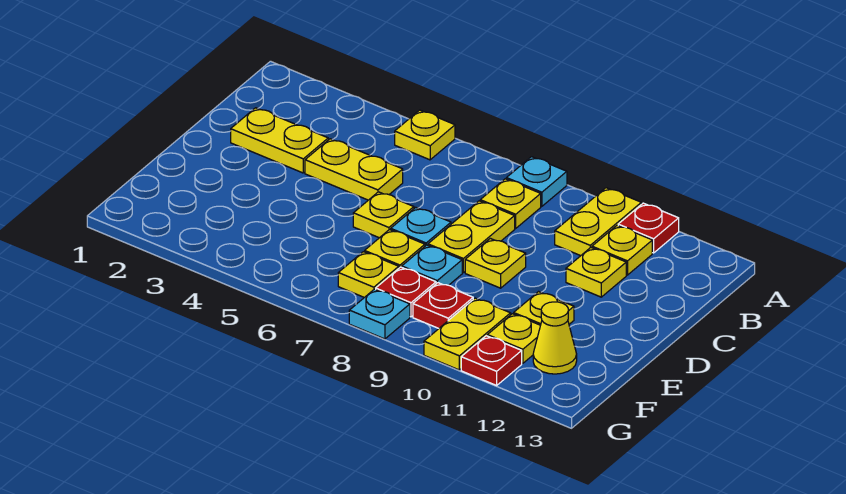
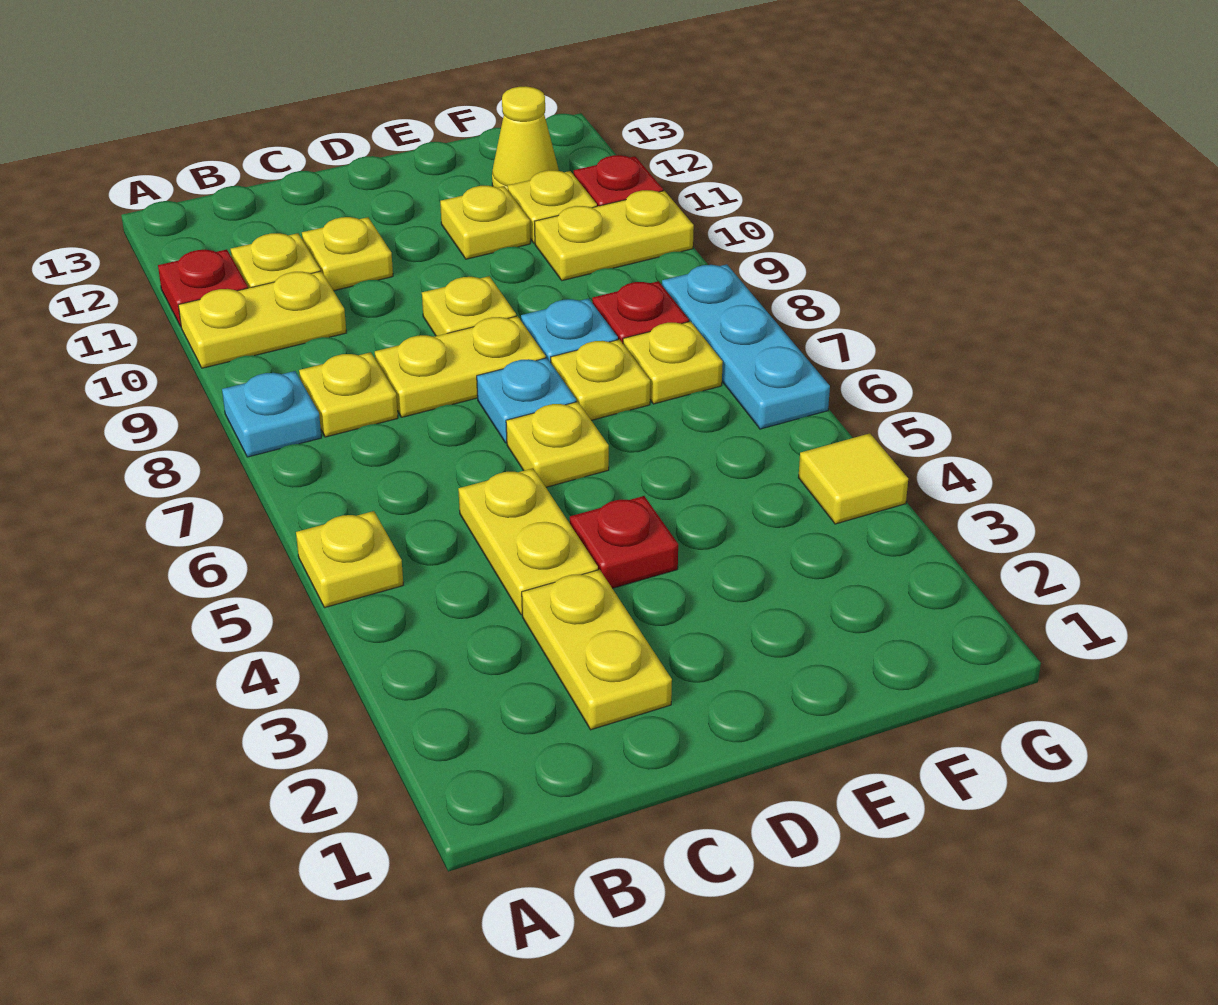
red 1x1 plate [413,283,473,328] -> red 1x1 plate moved to [570,496,678,588]
none -> yellow 1x1 tile [798,433,908,524]
cyan 1x1 plate [349,289,410,339] -> cyan 1x3 plate [662,264,830,429]

